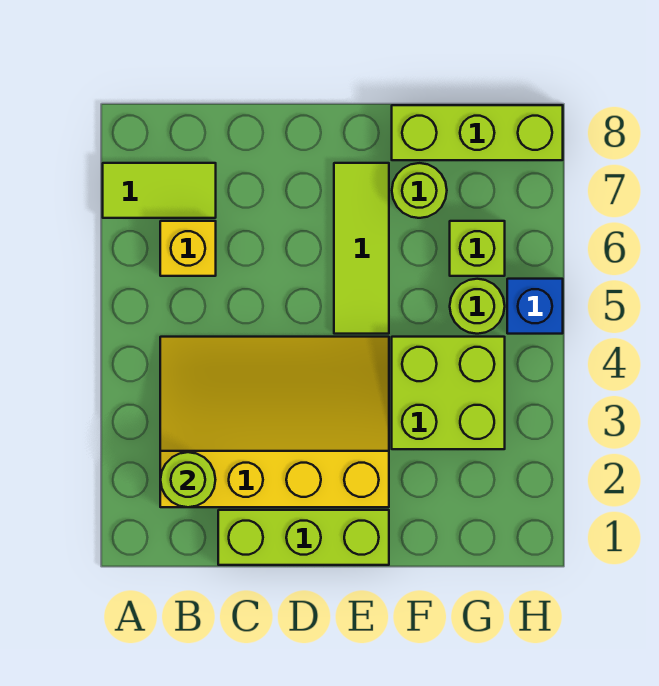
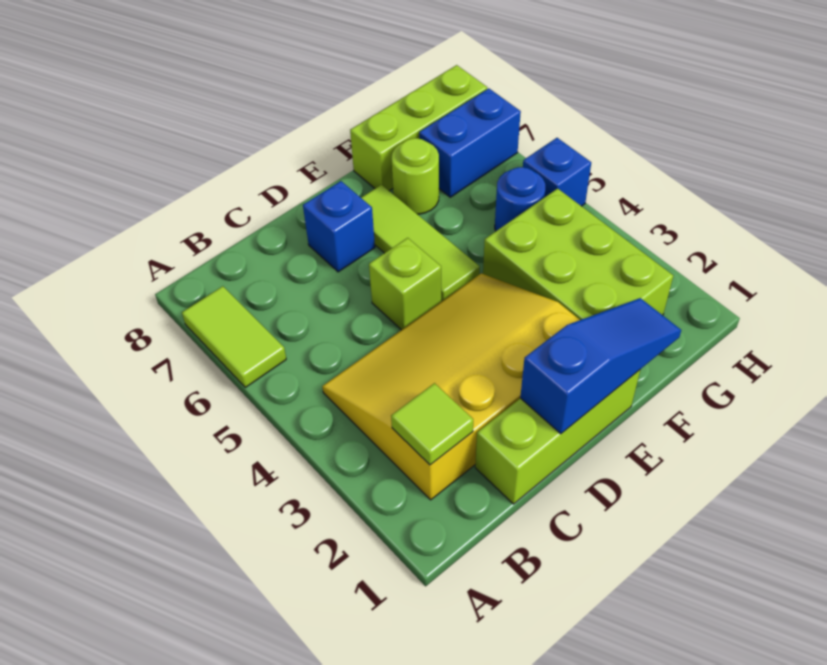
lime 1x2 tile [103,163,216,218] -> lime 1x2 tile turned to [182,286,286,387]
lime 1x1 round brick [160,452,215,507] -> lime 1x1 tile [391,383,473,465]
yellow 1x1 brick [160,221,216,276] -> none
none -> blue 1x3 slope [520,298,681,434]
none -> blue 1x1 brick [303,181,375,272]
lime 2x2 brick [392,337,505,449] -> lime 2x3 brick [483,189,673,320]
lime 1x1 round brick [450,279,505,334] -> blue 1x1 round brick [495,167,545,231]
lime 1x1 brick [450,221,505,276] -> lime 1x1 brick moved to [369,238,441,330]
none -> blue 1x2 brick [419,88,521,197]

